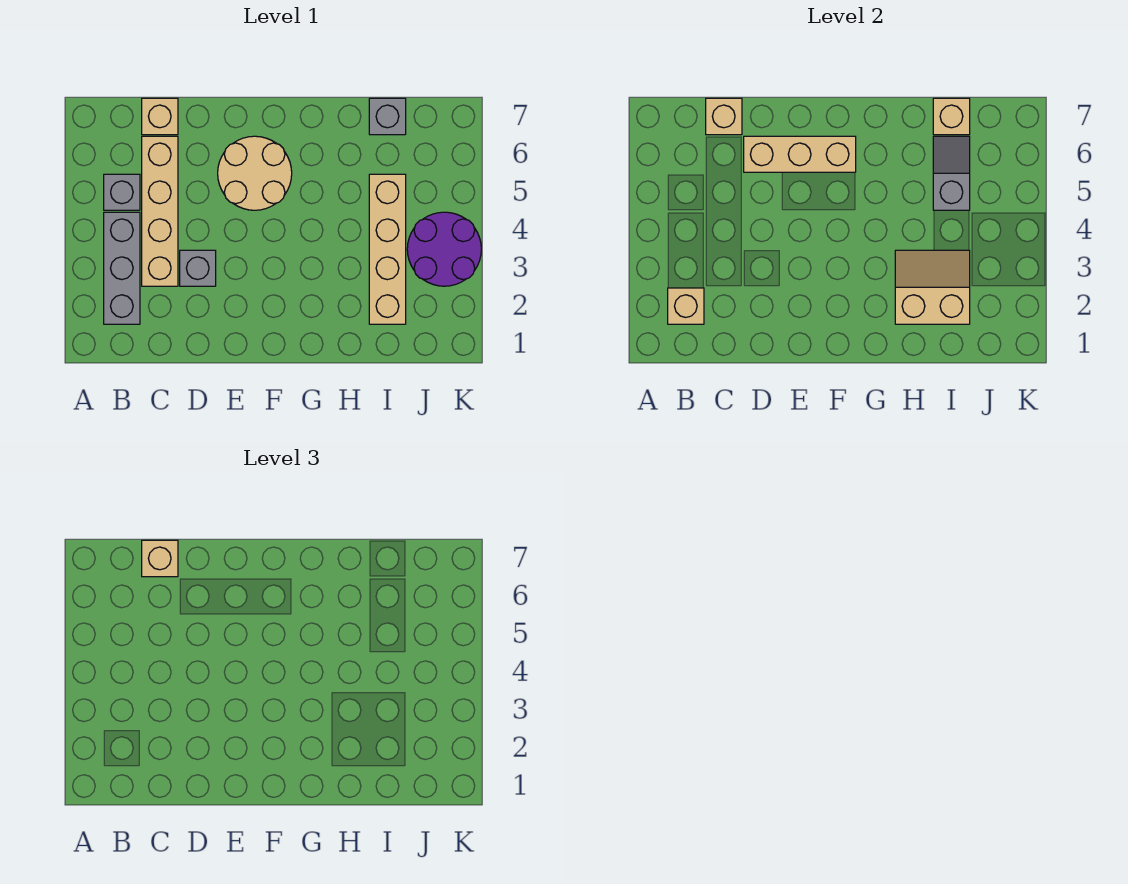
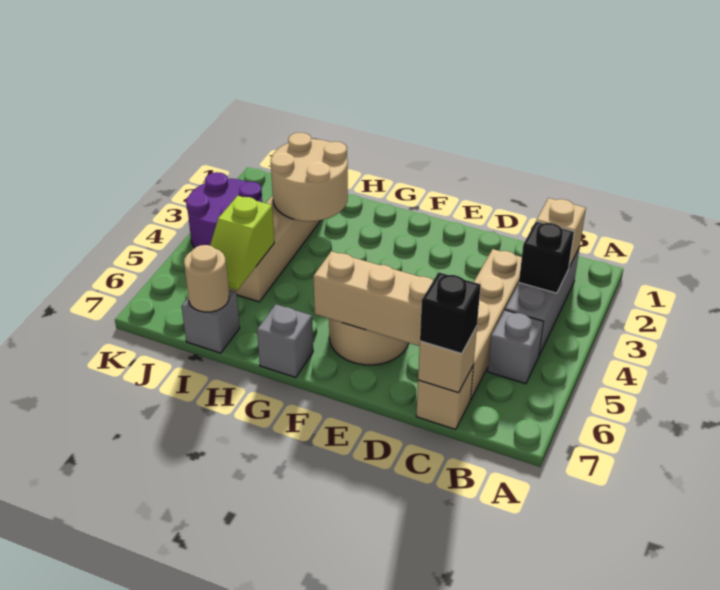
none -> black 1x1 brick [519,221,574,293]
tan 1x1 brick [142,540,178,577] -> black 1x1 brick [420,272,481,353]
grey 1x1 brick [180,250,216,286] -> grey 1x1 brick moved to [257,304,313,377]
tan 2x2 slope [895,250,970,324] -> tan 2x2 round brick [271,133,348,221]
grey 1x2 slope [933,136,970,210] -> lime 1x2 slope [210,196,274,290]
tan 1x1 brick [933,98,970,135] -> tan 1x1 round brick [184,245,229,312]

